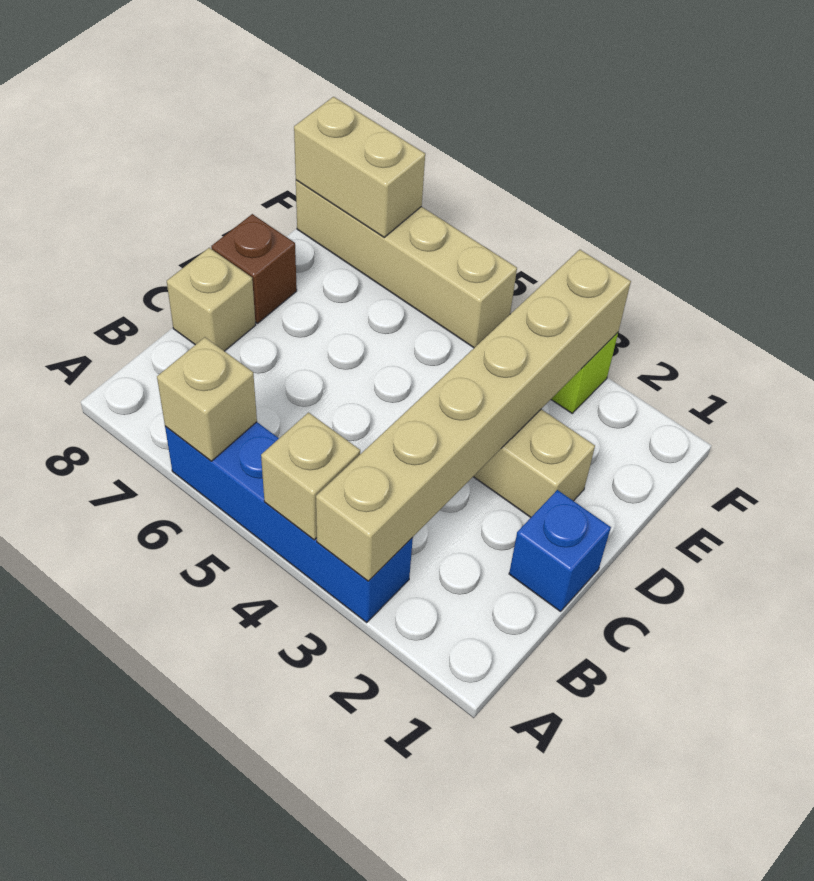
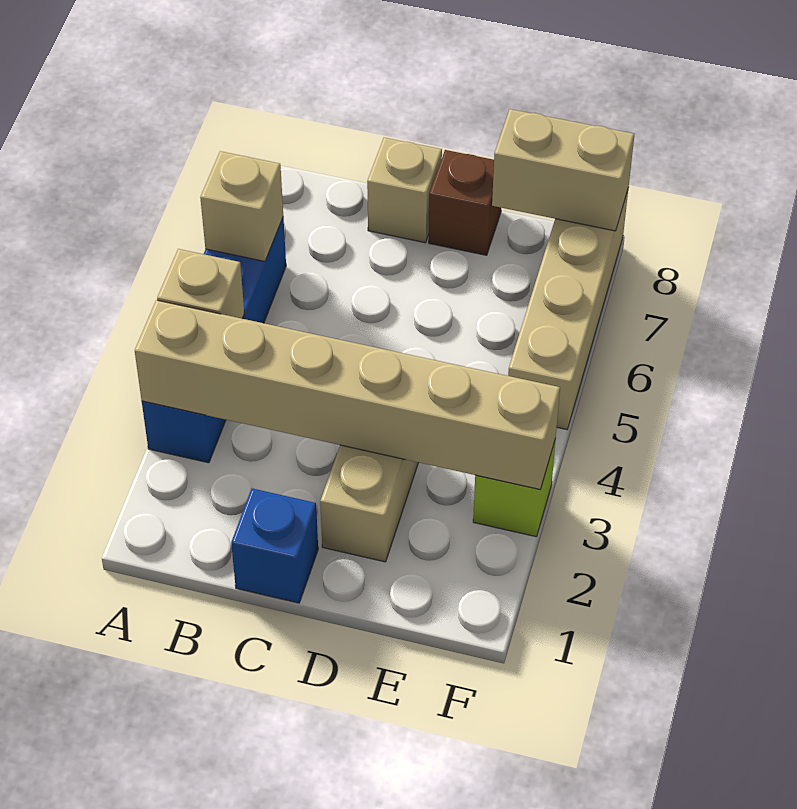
tan 1x2 brick [294,97,425,237] -> tan 1x2 brick turned to [492,109,634,231]

